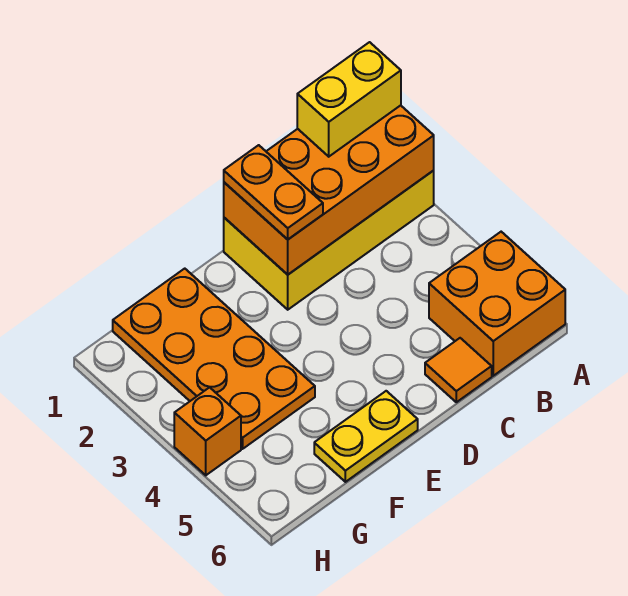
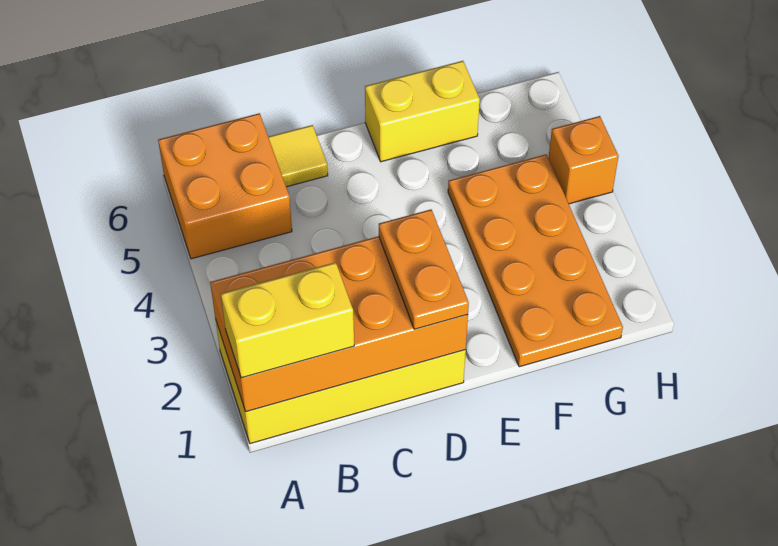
orange 1x1 tile [425,338,492,402] -> yellow 1x1 tile [268,125,328,187]
yellow 1x2 plate [314,391,418,482] -> yellow 1x2 brick [365,61,480,162]

